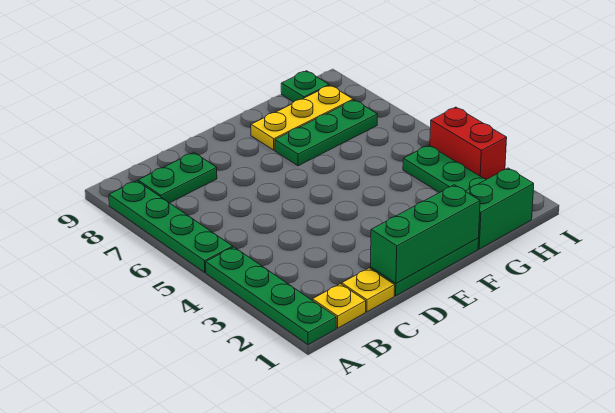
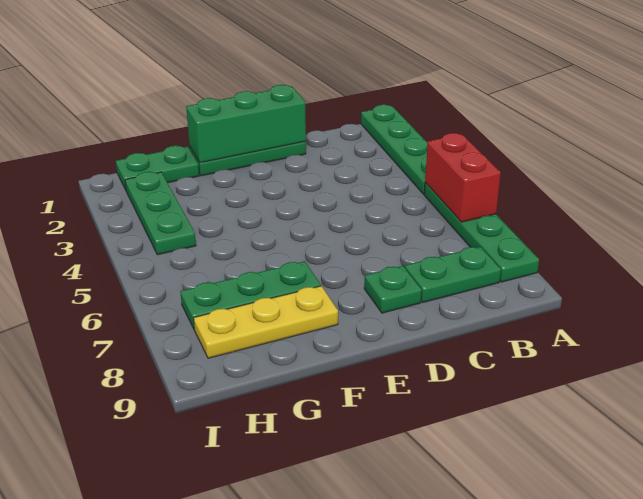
yellow 1x1 plate [312,284,366,328] -> none
yellow 1x1 plate [342,268,395,312] -> none
green 1x2 brick [465,168,534,249] -> green 1x2 plate [116,146,199,190]
green 1x1 plate [281,71,329,102] -> green 1x1 plate moved to [364,266,422,313]
red 1x2 brick [430,107,507,179] -> red 1x2 brick moved to [425,133,501,222]

